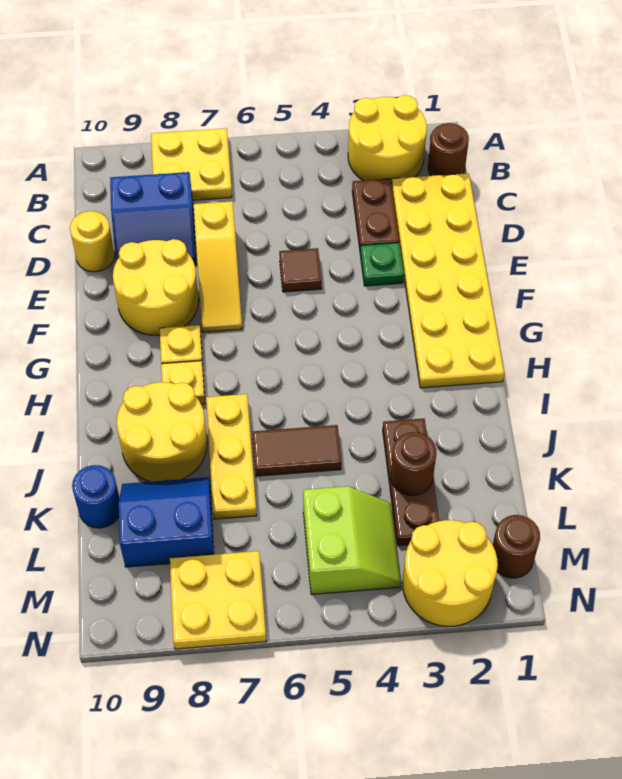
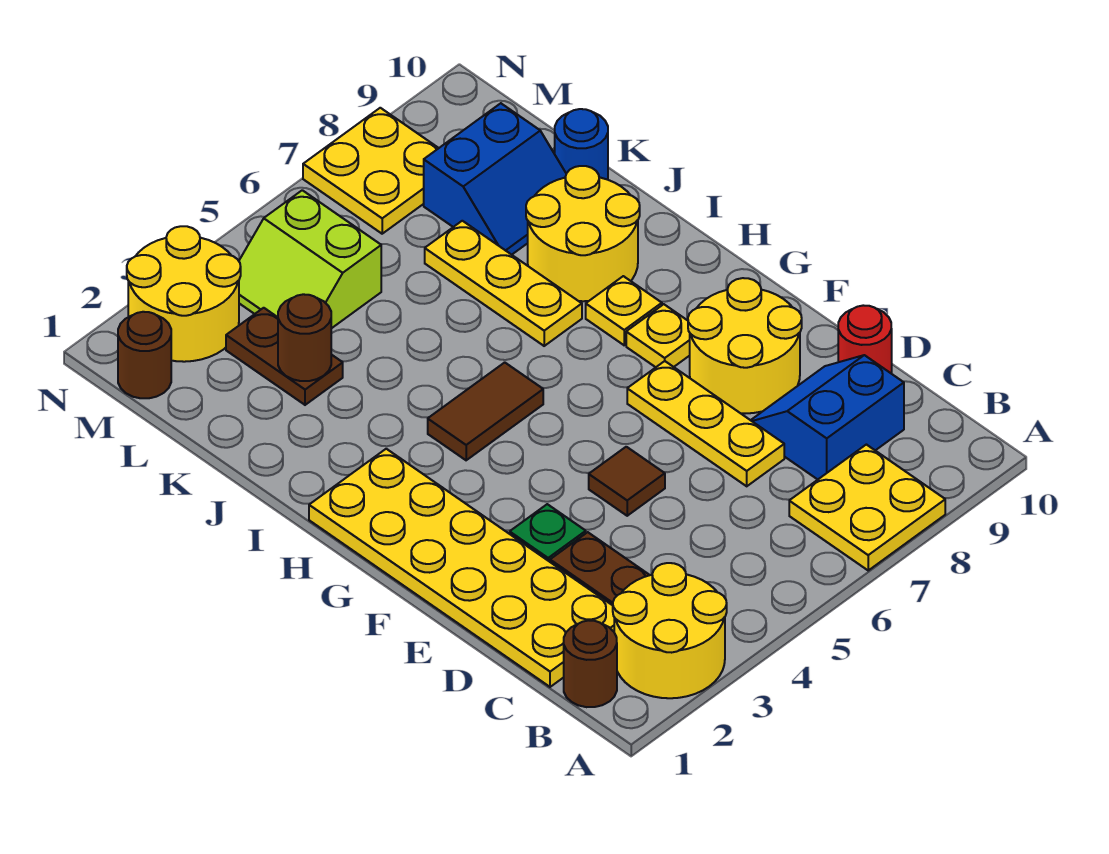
yellow 1x3 slope [194,201,242,332] -> yellow 1x3 plate [627,361,784,486]
yellow 1x1 round brick [70,211,115,272] -> red 1x1 round brick [838,305,892,374]
brown 1x3 plate [383,419,439,546] -> brown 1x2 plate [226,308,343,405]
brown 1x2 tile [252,425,342,476] -> brown 1x2 tile moved to [428,362,543,460]

